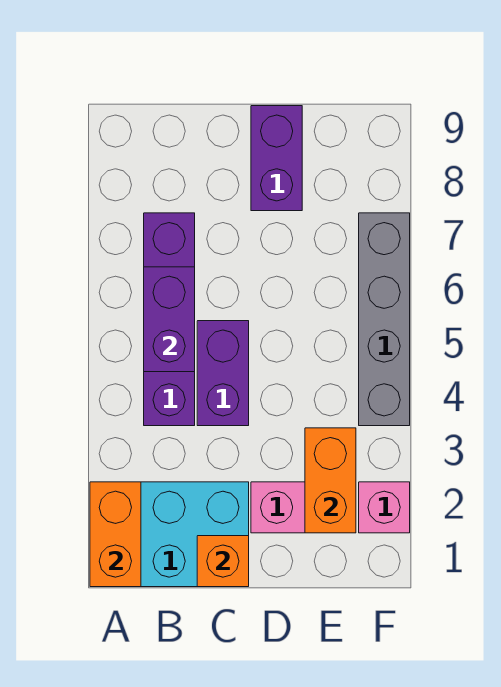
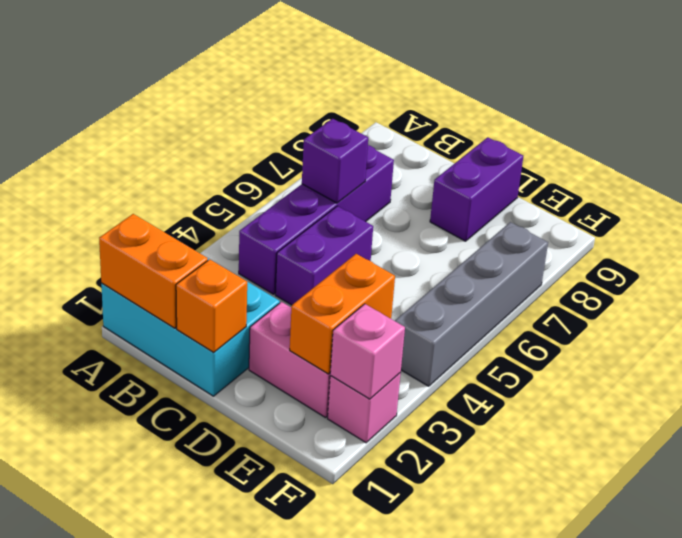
orange 1x2 brick [90,482,141,587] -> orange 1x2 brick turned to [99,214,208,328]
purple 1x2 brick [144,267,195,372] -> purple 1x1 brick [302,119,368,203]
none -> pink 1x1 brick [330,304,405,399]

